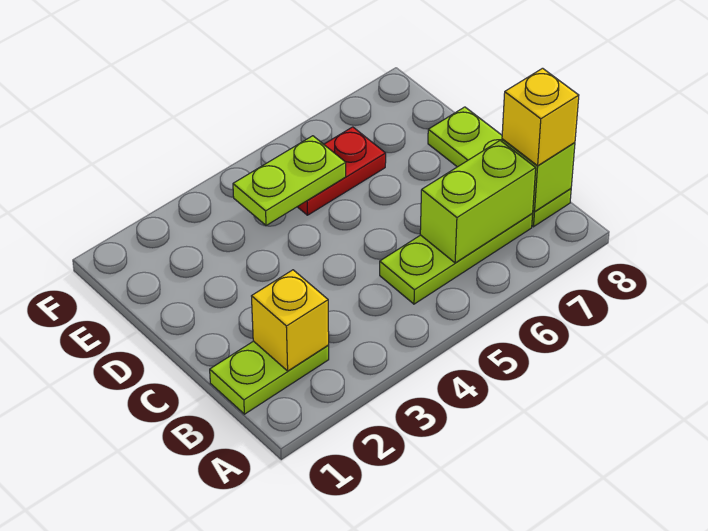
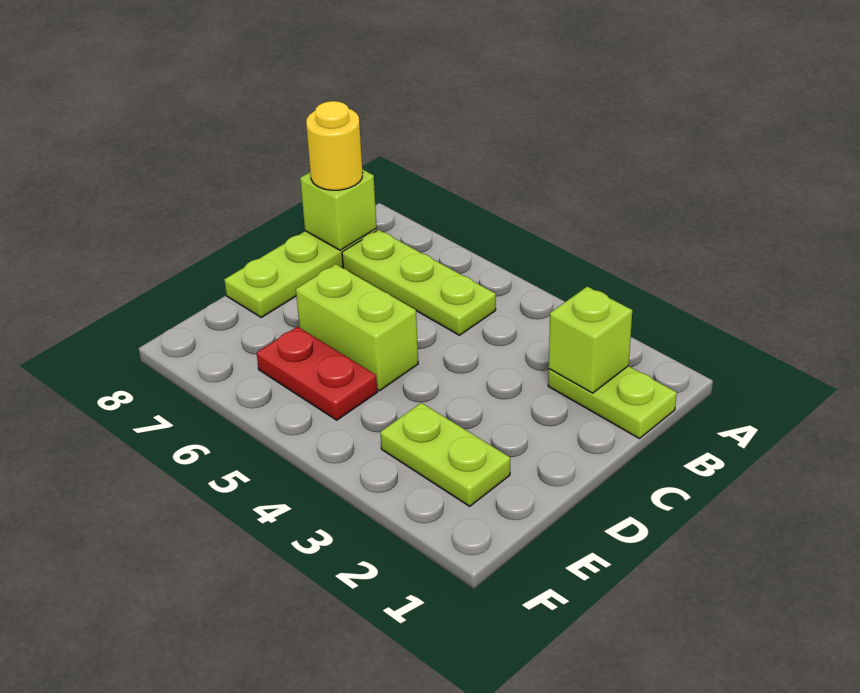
yellow 1x1 brick [252,270,329,371] -> lime 1x1 brick [549,287,632,393]
lime 1x2 brick [420,141,536,263] -> lime 1x2 brick moved to [296,264,418,391]
yellow 1x1 brick [502,68,579,166] -> yellow 1x1 round brick [306,101,362,190]
lime 1x2 plate [233,136,346,225] -> lime 1x2 plate moved to [380,403,510,506]

